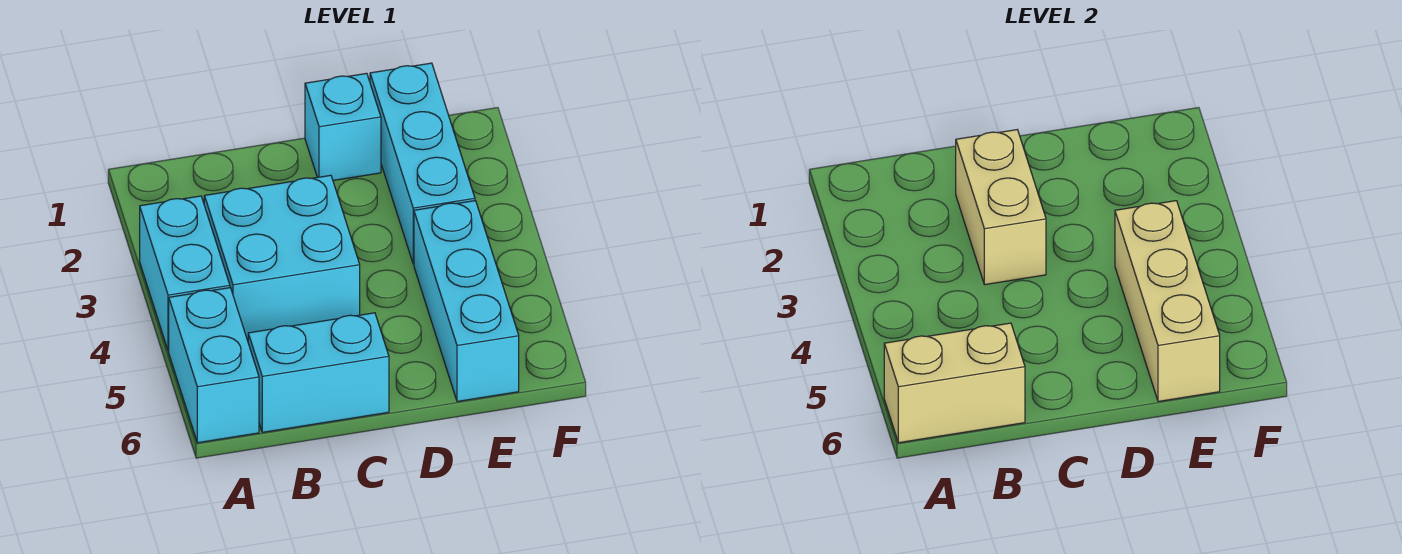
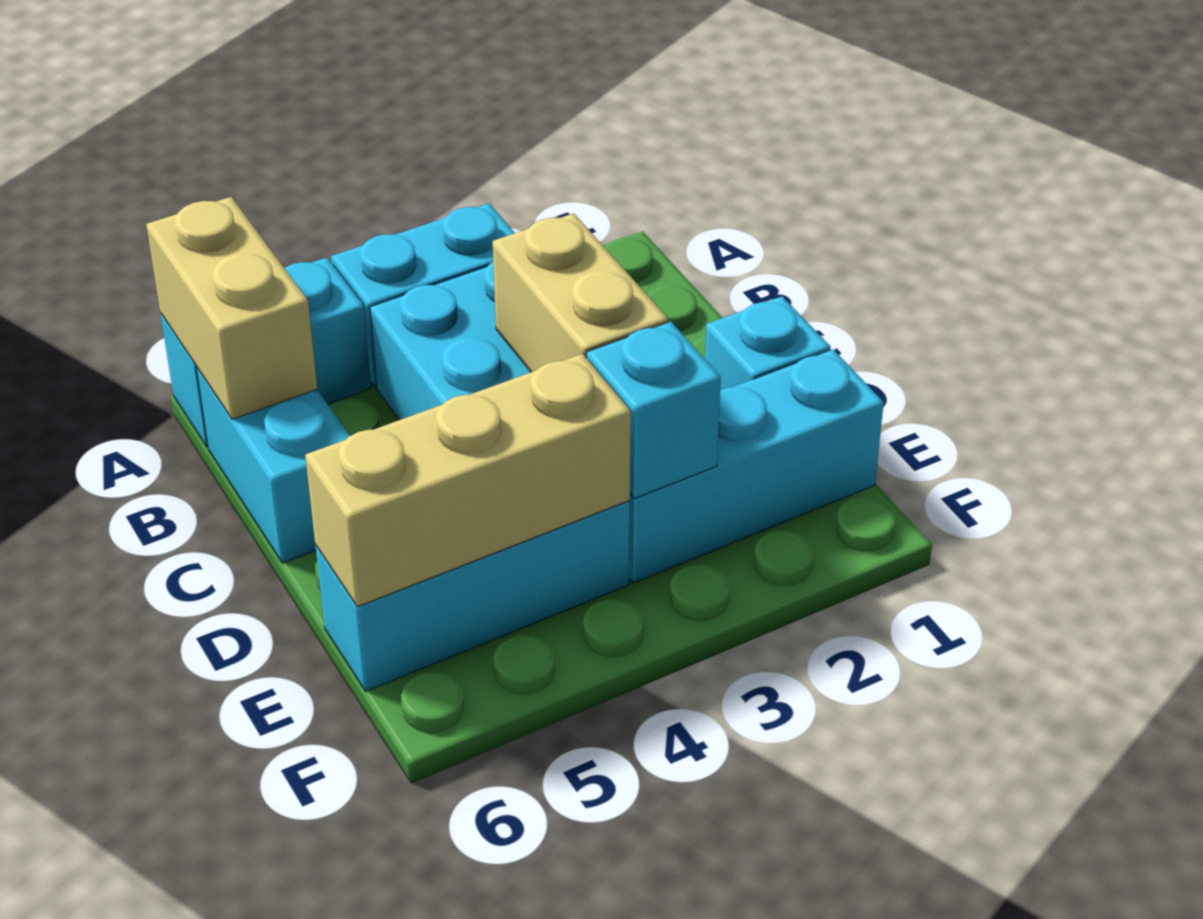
tan 1x2 brick [956,130,1046,285] -> tan 1x2 brick turned to [493,213,668,372]
none -> cyan 1x1 brick [587,321,721,499]

